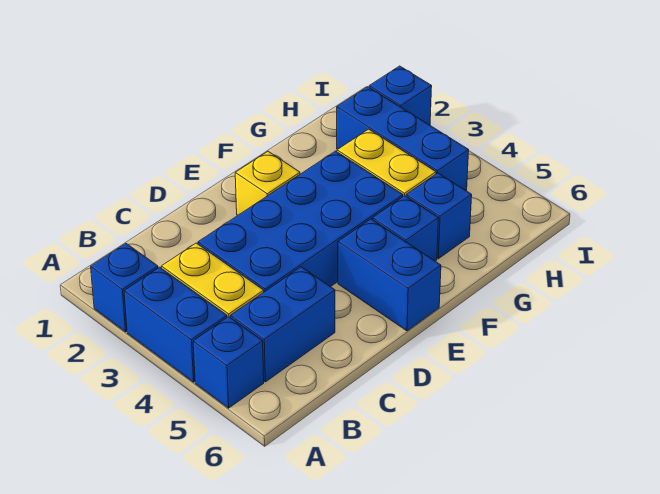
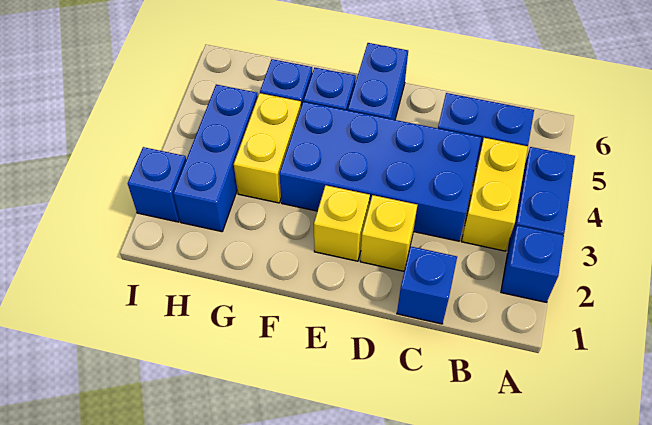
blue 1x1 brick [193,317,264,408] -> blue 1x1 brick moved to [397,246,457,324]
none -> yellow 1x1 brick [360,195,417,271]

